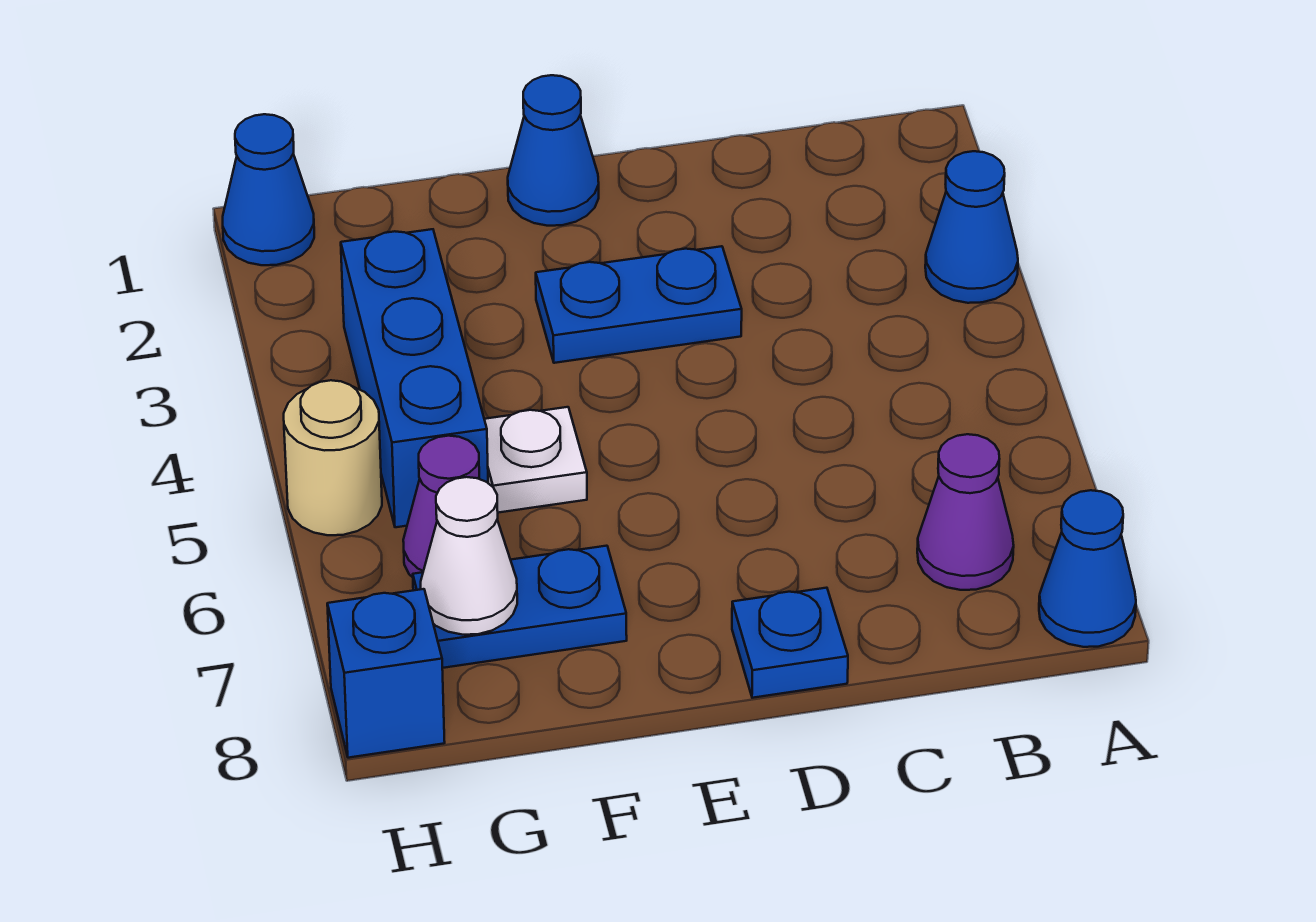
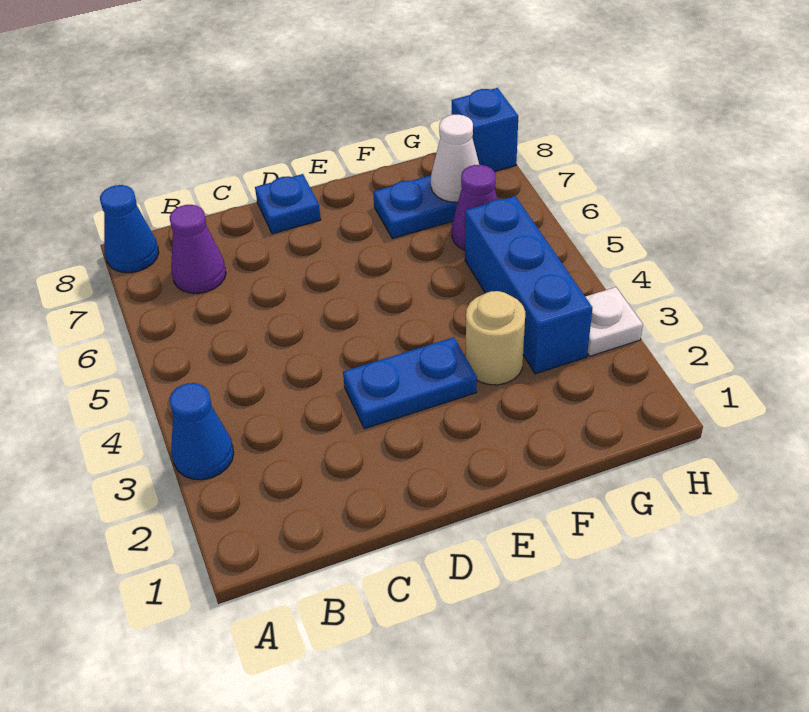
blue 1x1 cone [508,75,599,226] -> none
white 1x1 plate [484,407,587,513] -> white 1x1 plate moved to [585,287,643,356]
blue 1x1 cone [223,114,314,265] -> none
tan 1x1 round brick [284,380,382,535] -> tan 1x1 round brick moved to [466,291,525,385]

